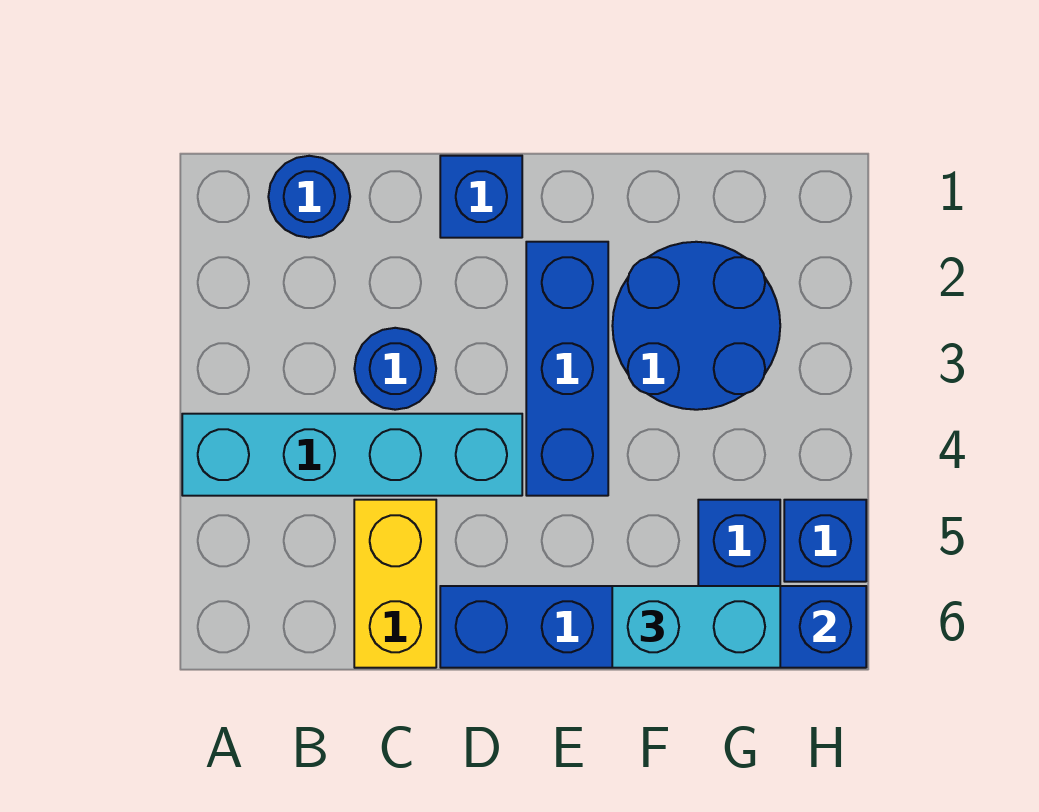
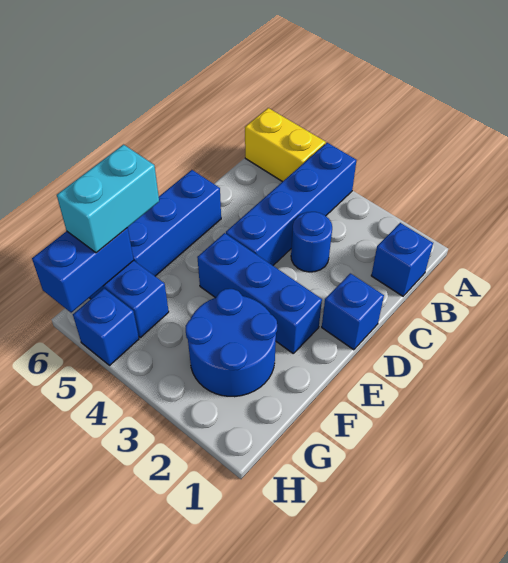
cyan 1x4 brick [182,414,522,496] -> blue 1x4 brick [226,143,357,265]
blue 1x1 round brick [268,156,350,238] -> blue 1x1 brick [371,223,433,296]
yellow 1x2 brick [354,500,436,668] -> yellow 1x2 brick moved to [245,108,326,182]

